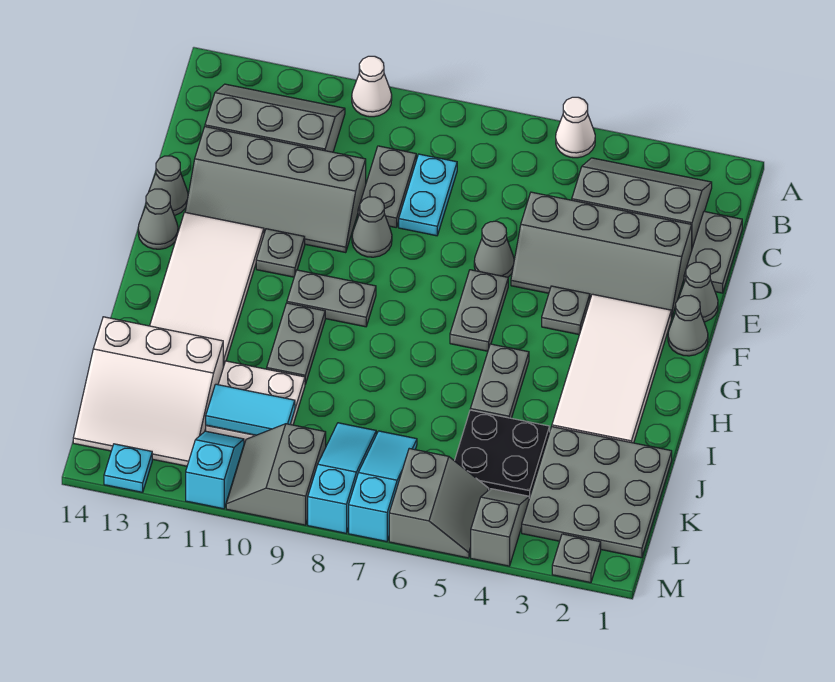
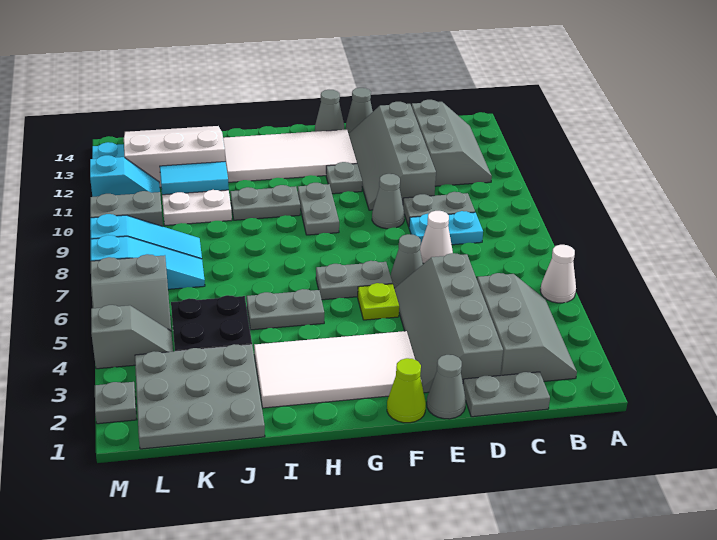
white 1x1 cone [352,56,392,117] -> white 1x1 cone moved to [420,211,453,264]
grey 1x1 cone [668,295,708,356] -> lime 1x1 cone [387,358,426,423]
grey 1x1 plate [542,286,590,335] -> none
none -> lime 1x1 plate [358,283,399,320]
white 3x3 slope [73,317,223,466] -> white 3x3 slope turned to [124,126,225,187]
cyan 1x2 tile [206,384,295,435] -> cyan 1x2 tile turned to [160,162,229,195]

